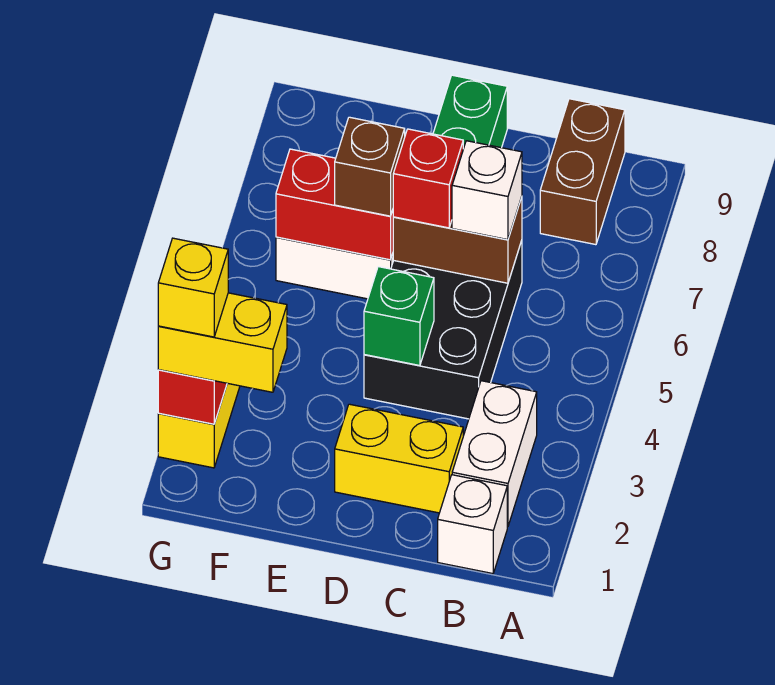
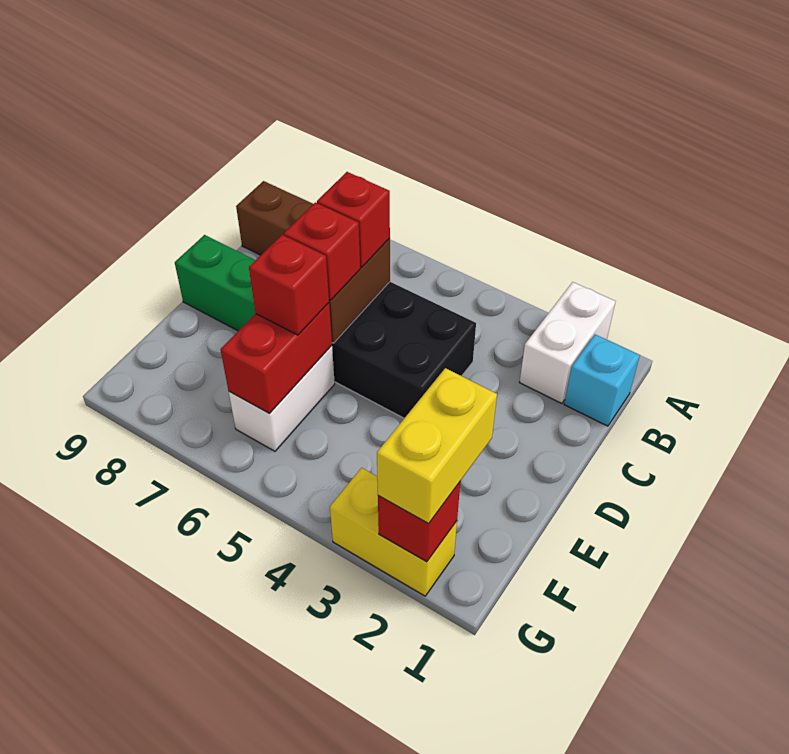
white 1x1 brick [438,475,507,574] -> cyan 1x1 brick [564,335,640,426]
white 1x2 brick [452,381,537,527] -> white 1x2 brick turned to [519,282,616,403]
yellow 1x2 brick [335,404,463,513] -> none
white 1x1 brick [452,141,522,240] -> red 1x1 brick [317,172,390,267]
green 1x1 brick [364,267,434,366] -> none
brown 1x1 brick [335,117,405,216] -> red 1x1 brick [249,235,329,335]
yellow 1x1 brick [158,238,228,337] -> none

